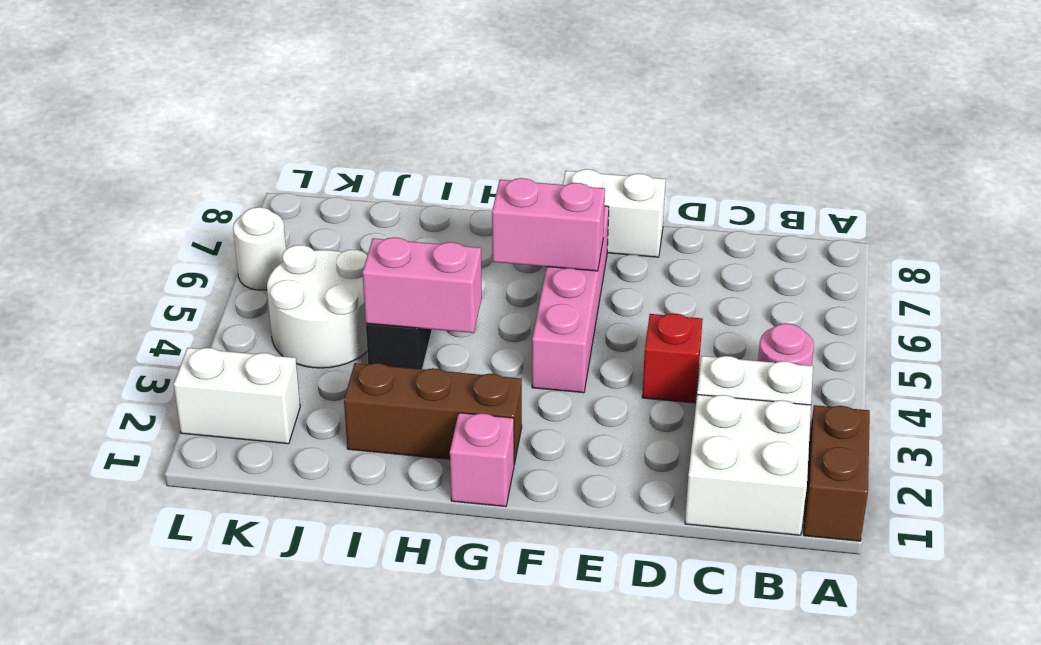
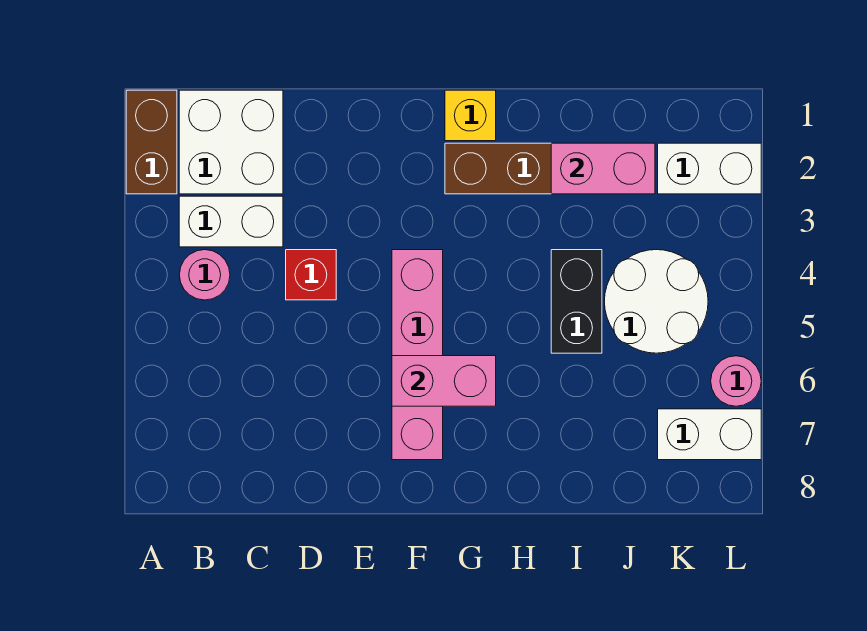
white 1x2 brick [563,169,666,257] -> white 1x2 brick moved to [658,409,761,460]
pink 1x1 brick [450,413,514,507] -> yellow 1x1 brick [445,90,496,141]
pink 1x2 brick [362,237,482,333] -> pink 1x2 brick moved to [551,143,655,194]
white 1x1 round brick [233,207,286,290] -> pink 1x1 round brick [711,356,761,406]

